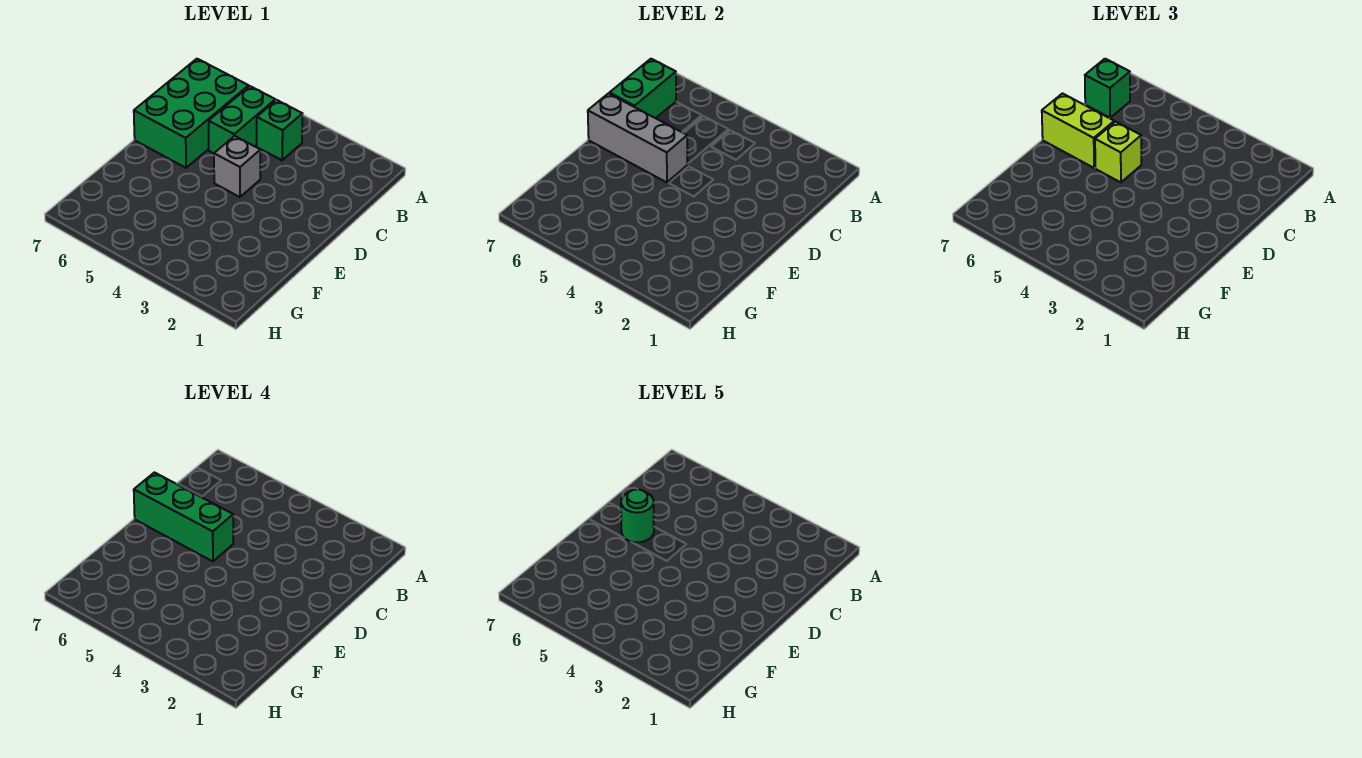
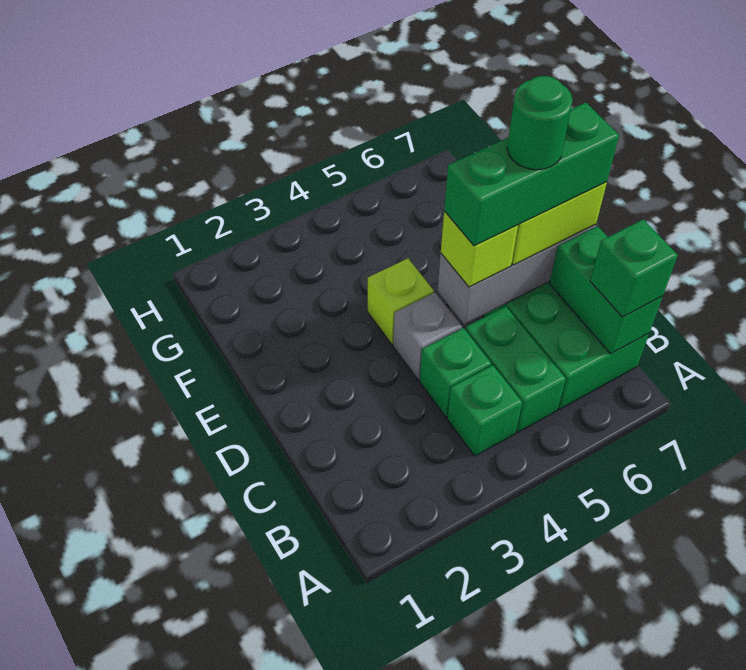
none -> green 1x1 brick [420,328,491,417]
none -> lime 1x1 brick [368,259,434,345]

